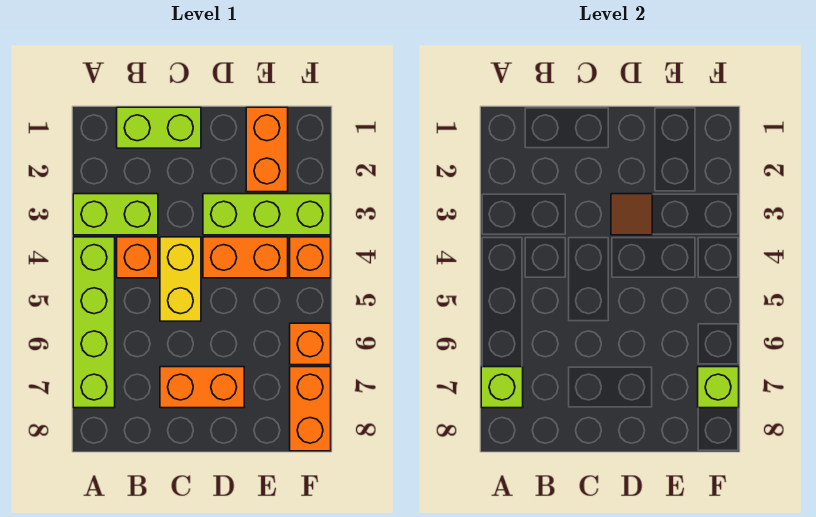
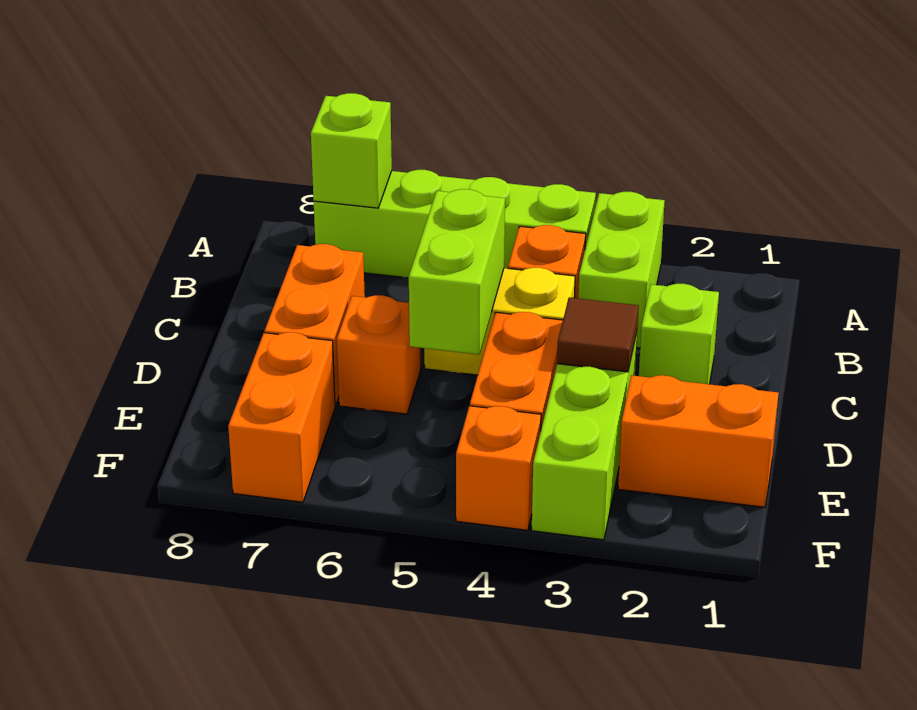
lime 1x2 brick [117,107,201,148] -> lime 1x2 brick moved to [409,189,505,355]
orange 1x1 brick [290,323,331,365] -> orange 1x1 brick moved to [337,295,421,414]
orange 1x2 brick [290,367,331,451] -> orange 1x2 brick turned to [228,332,335,502]
lime 1x1 brick [698,367,739,408] -> lime 1x1 brick moved to [639,284,719,384]

